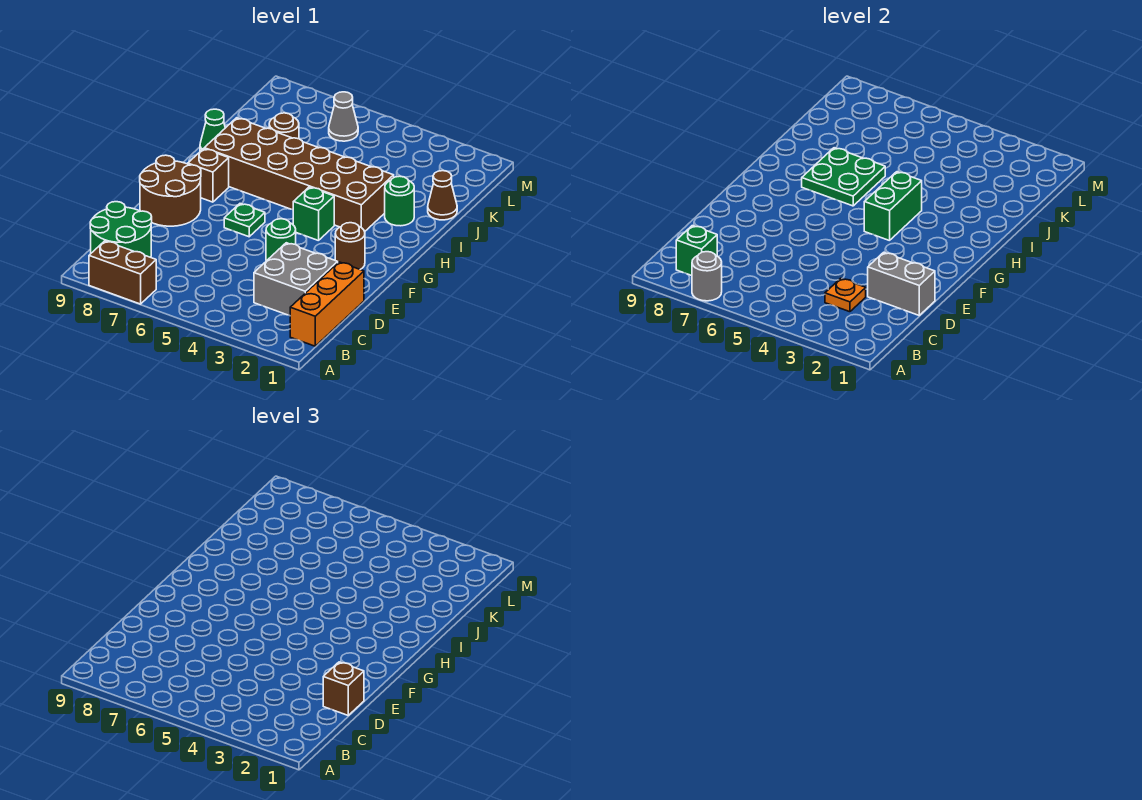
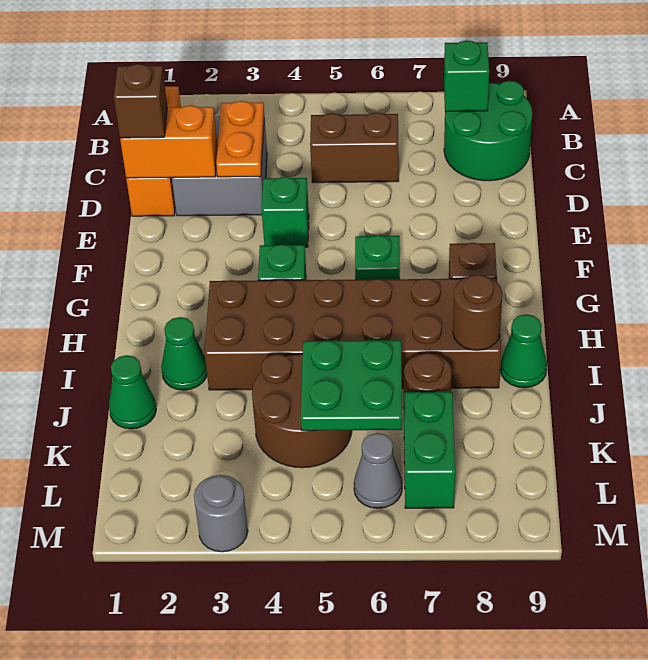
brown 1x2 brick [89,241,156,304] -> brown 1x2 brick moved to [310,113,399,183]
grey 1x1 round brick [692,252,722,301] -> grey 1x1 round brick moved to [194,475,248,552]
orange 1x1 plate [825,278,866,312] -> orange 1x2 plate [216,101,264,177]
grey 1x2 brick [868,252,935,315] -> orange 1x2 brick [120,105,218,178]
green 1x1 round brick [266,219,296,261] -> green 1x1 brick [262,177,309,247]
brown 2x2 round brick [140,155,201,226] -> brown 2x2 round brick moved to [252,354,352,468]
brown 1x1 round brick [335,223,365,270] -> brown 1x1 round brick moved to [453,275,502,350]
green 1x2 brick [864,172,922,241] -> green 1x2 brick moved to [404,392,455,508]
green 2x2 plate [802,148,885,206] -> green 2x2 plate moved to [301,340,402,431]
green 1x1 round brick [385,176,414,226] -> green 1x1 cone [161,317,207,390]
brown 1x1 cone [428,171,457,220] -> green 1x1 cone [109,355,156,429]

